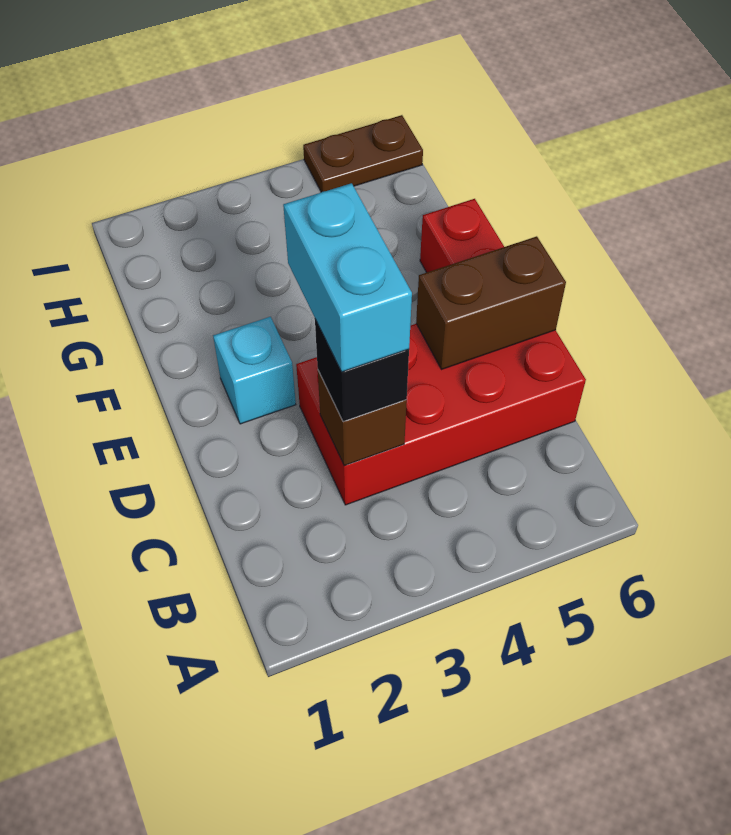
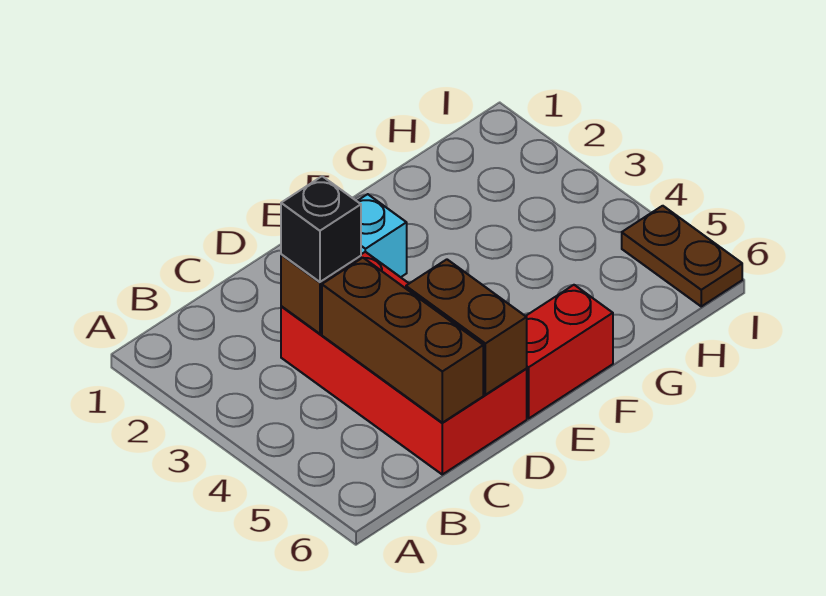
cyan 1x2 brick [283,183,412,372] -> none
none -> brown 1x3 brick [322,258,483,423]

